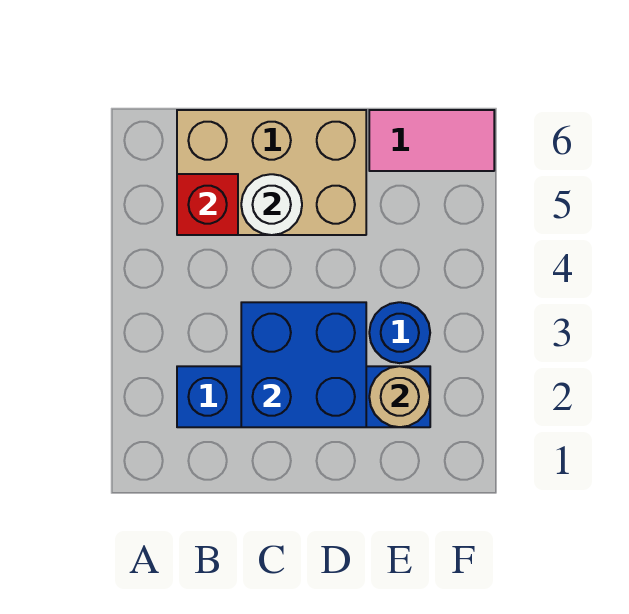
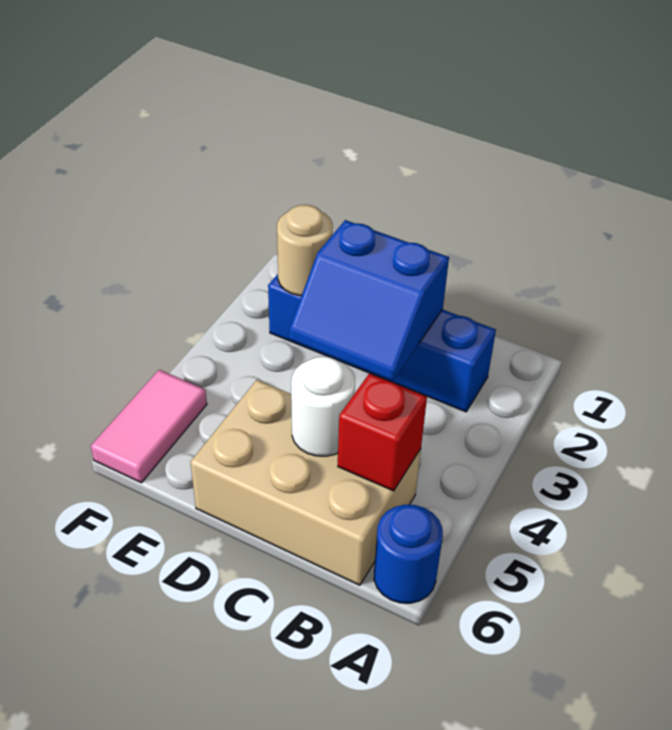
blue 2x2 brick [241,302,366,427] -> blue 2x2 slope [289,220,449,381]
blue 1x1 round brick [369,302,430,363] -> blue 1x1 round brick moved to [374,505,443,603]
pink 1x2 tile [369,110,494,171] -> pink 1x2 tile turned to [91,370,207,483]

